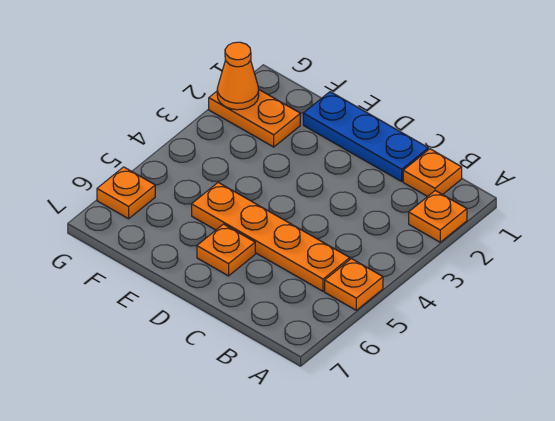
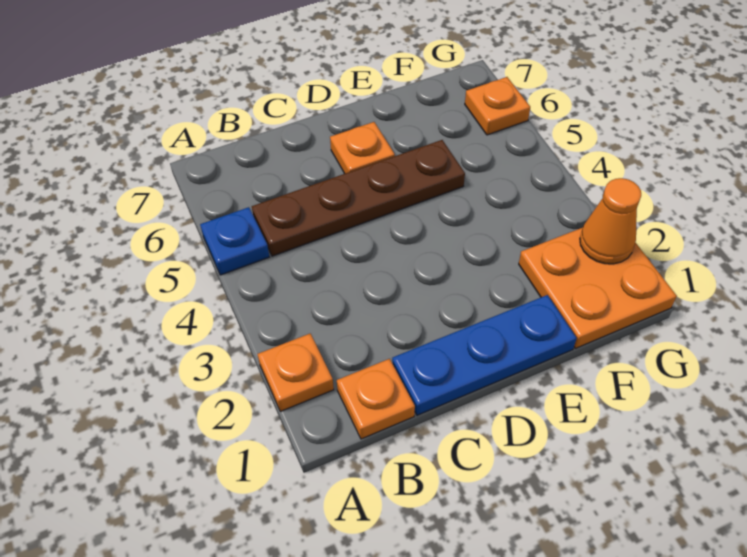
orange 1x1 plate [325,259,383,310] -> blue 1x1 plate [200,207,269,275]
orange 1x4 plate [192,182,350,291] -> brown 1x4 plate [252,140,465,256]
orange 1x2 plate [209,90,300,147] -> orange 2x2 plate [519,228,677,348]

